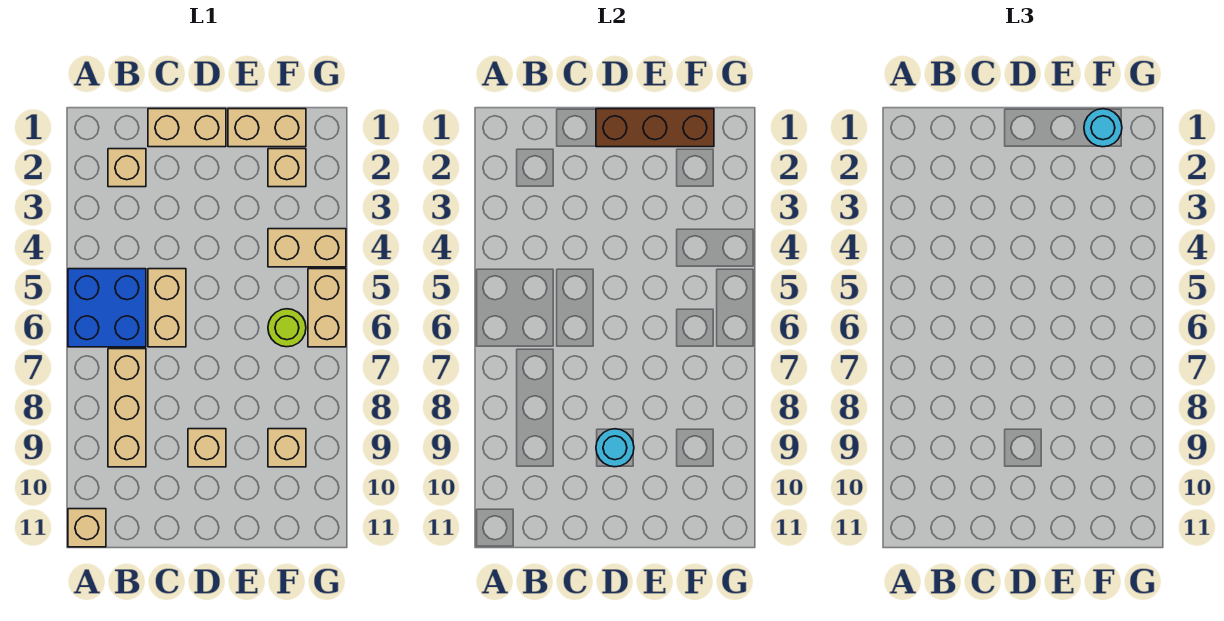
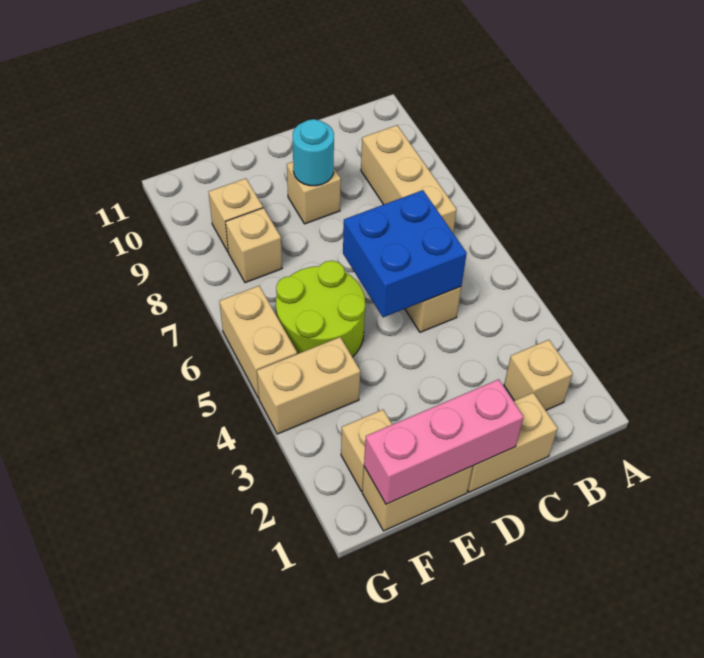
blue 2x2 brick [68,269,146,347] -> blue 2x2 brick moved to [343,190,467,317]
tan 1x1 brick [68,509,106,547] -> tan 1x1 brick moved to [226,208,282,283]
brown 1x3 brick [596,109,714,147] -> pink 1x3 brick [364,379,523,504]
cyan 1x1 round brick [1084,109,1122,147] -> none
lime 1x1 round brick [268,309,306,347] -> lime 2x2 round brick [276,261,365,357]

